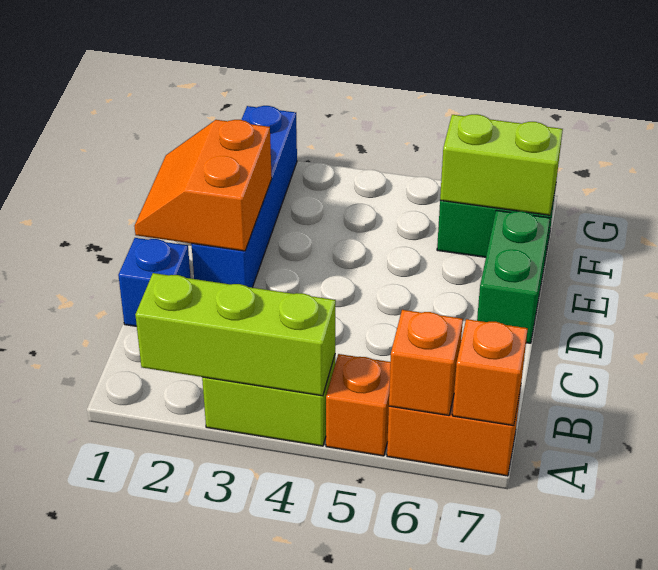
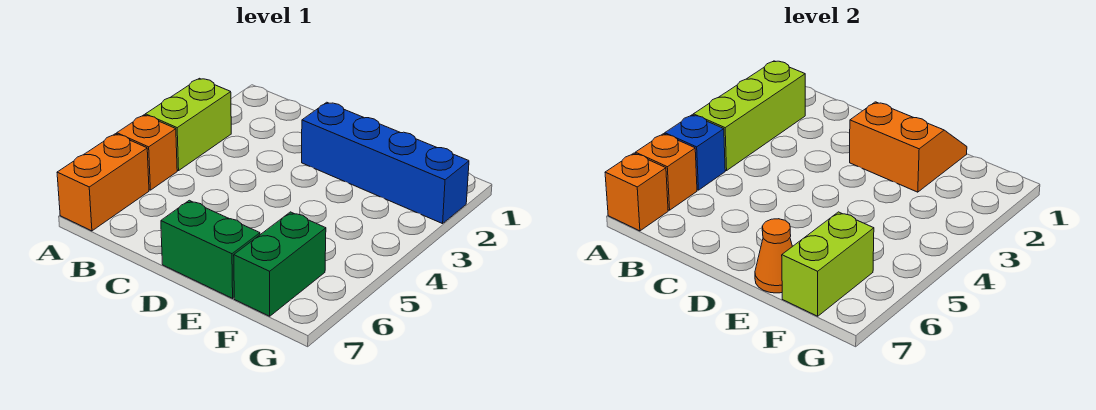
blue 1x1 brick [118,238,191,326] -> blue 1x1 brick moved to [665,115,725,190]
none -> orange 1x1 cone [755,219,792,293]

